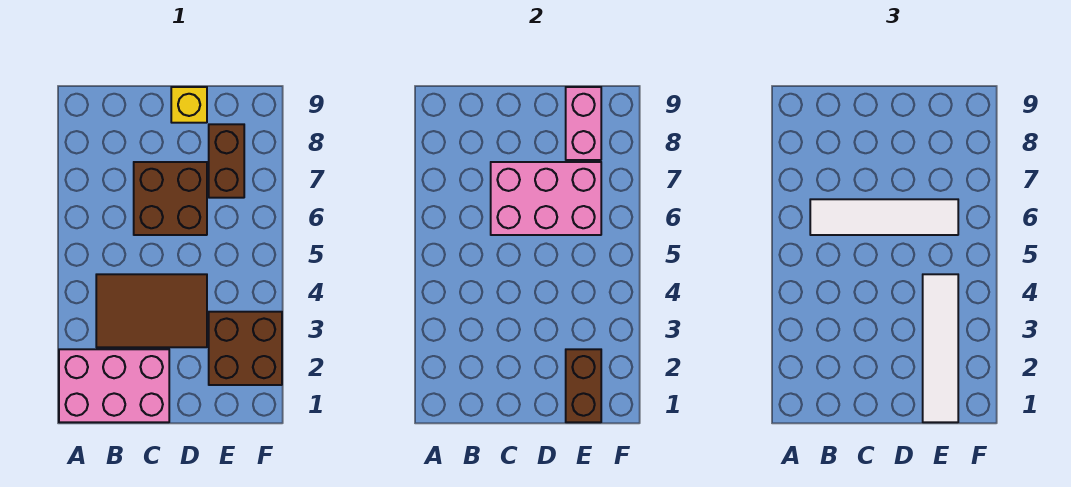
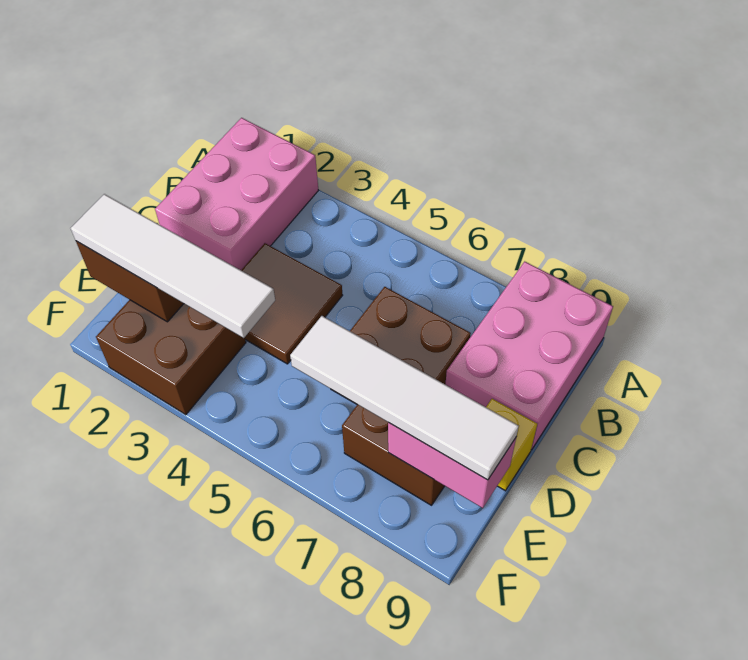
brown 2x3 tile [96,274,207,347] -> brown 2x2 tile [241,243,343,364]
white 1x4 tile [810,199,958,235] -> white 1x4 tile turned to [290,316,519,480]
pink 2x3 brick [491,162,601,235] -> pink 2x3 brick moved to [445,262,613,450]

